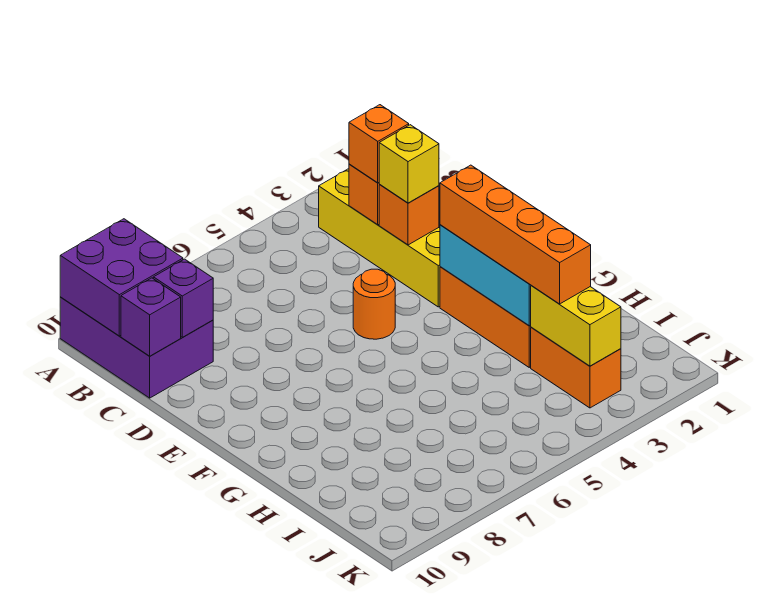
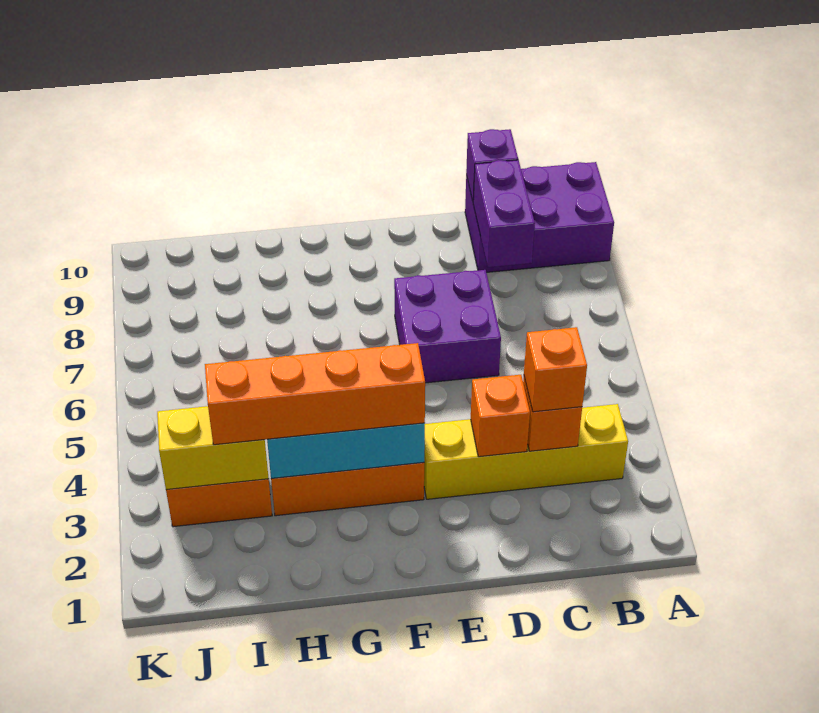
purple 2x2 brick [60,219,183,336] -> purple 2x2 brick moved to [394,270,501,383]
purple 1x1 brick [153,259,213,338] -> purple 1x2 brick [473,160,535,267]
yellow 1x1 brick [379,125,439,203] -> none
orange 1x1 round brick [353,269,395,339] -> none

